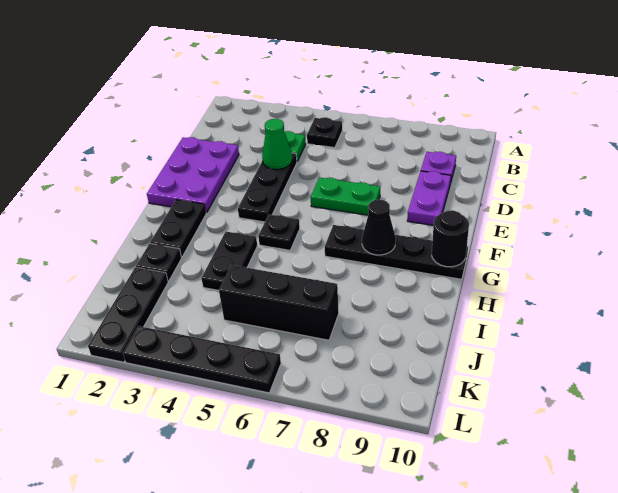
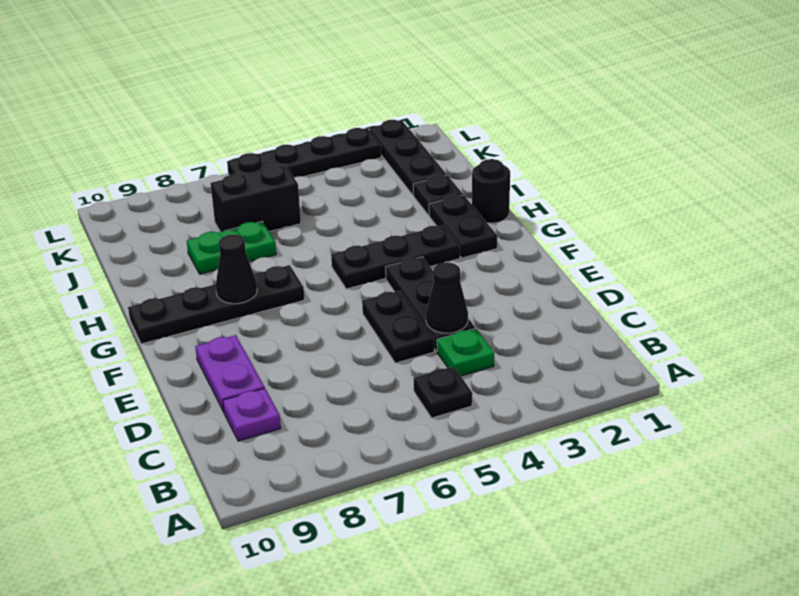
purple 2x3 plate [147,137,239,213] -> none
green 1x1 cone [262,119,292,169] -> black 1x1 cone [426,262,468,333]
green 1x2 plate [311,177,380,215] -> green 1x2 plate moved to [187,221,276,274]
black 1x1 plate [258,215,300,250] -> black 1x3 plate [331,225,460,289]
black 1x1 round brick [432,210,469,267] -> black 1x1 round brick moved to [472,159,510,223]
black 1x2 plate [201,232,257,290] -> black 1x2 plate moved to [362,291,434,363]
black 1x3 brick [219,265,339,340] -> black 1x2 brick [211,165,301,232]

